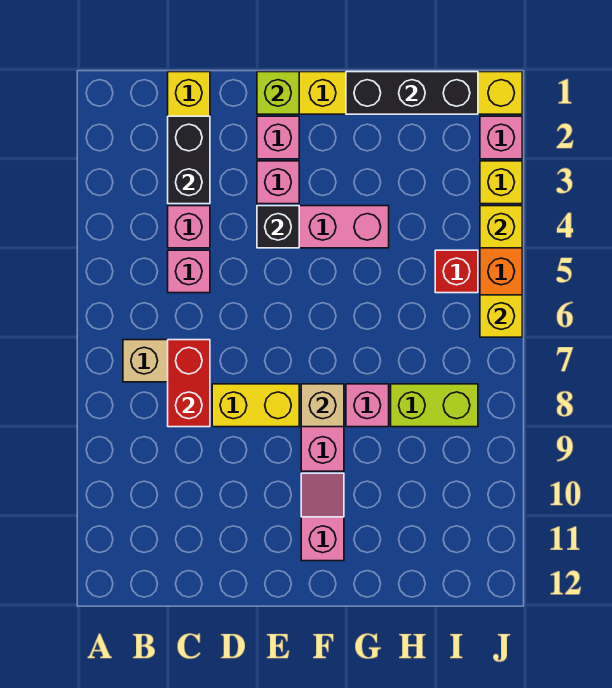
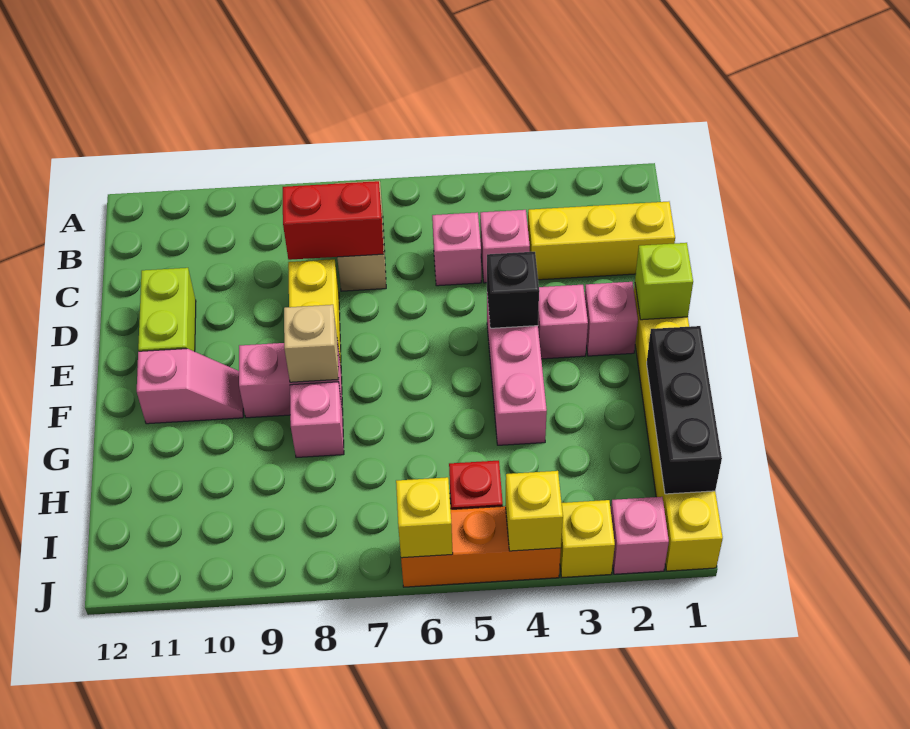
black 1x2 brick [168,116,210,204] -> none
lime 1x2 brick [391,384,478,427] -> lime 1x2 brick moved to [138,268,196,351]

